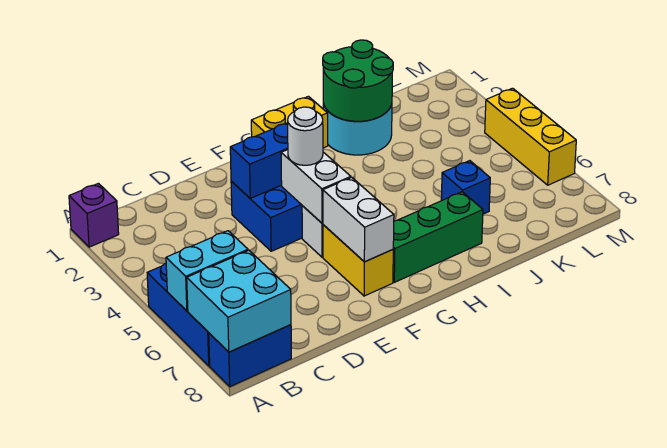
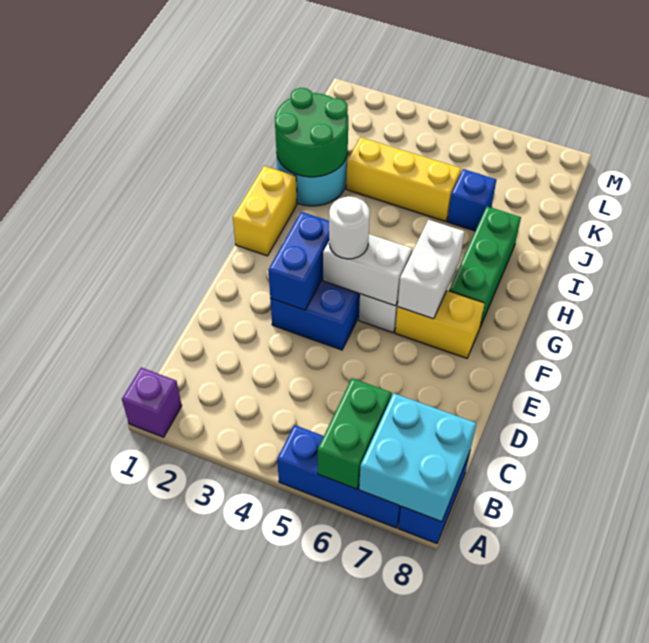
cyan 1x2 brick [166,231,248,311] -> green 1x2 brick [318,378,391,489]
white 1x2 brick [323,177,394,262] -> white 1x2 brick turned to [398,220,465,319]
yellow 1x3 brick [485,88,576,185] -> yellow 1x3 brick moved to [346,137,461,221]

